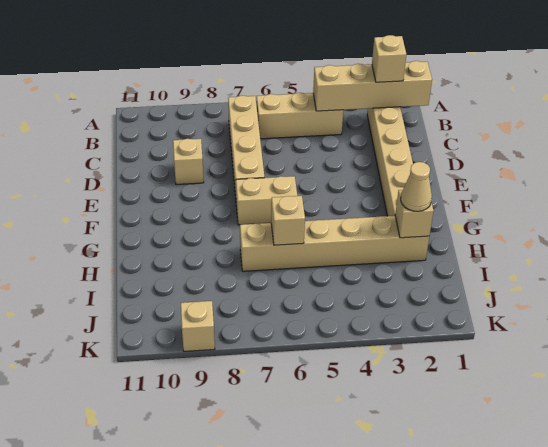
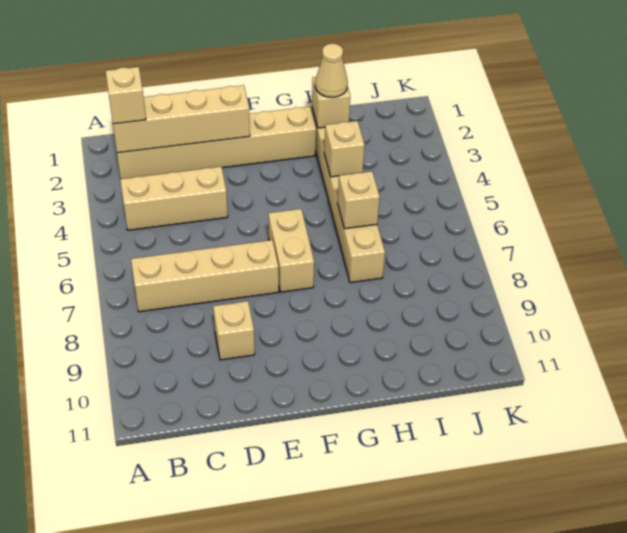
tan 1x4 brick [313,61,432,111] -> tan 1x4 brick turned to [113,85,250,153]
tan 1x3 brick [257,93,343,139] -> tan 1x3 brick turned to [120,167,228,230]
tan 1x1 brick [181,301,215,351] -> tan 1x1 brick moved to [324,121,365,177]

